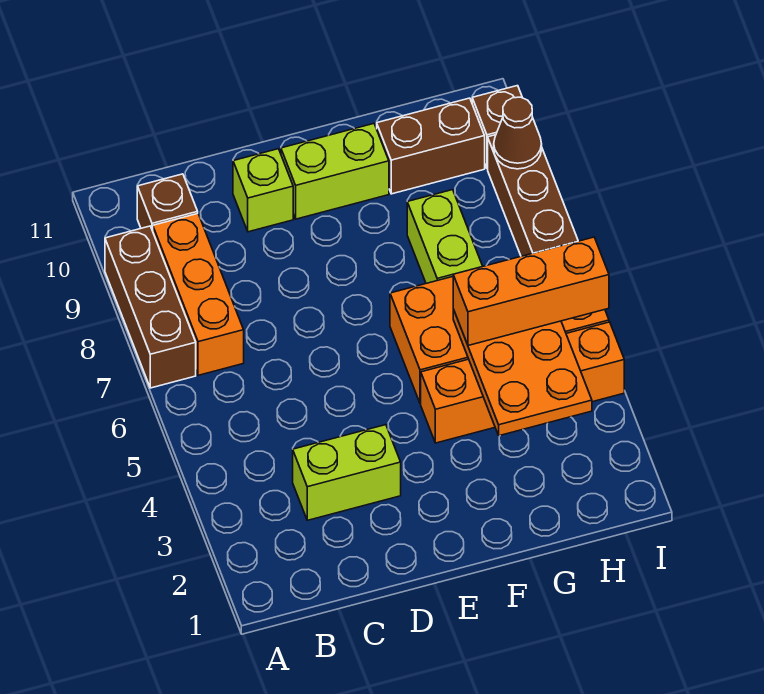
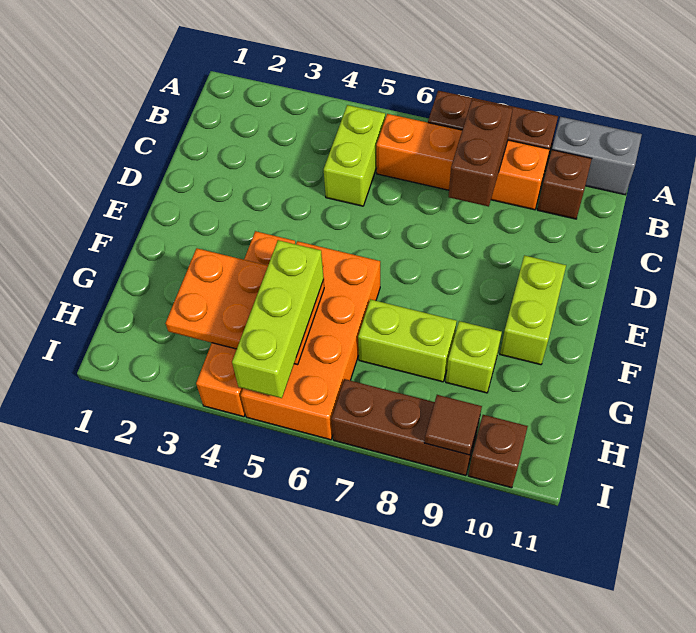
none -> grey 1x2 brick [552,117,642,195]
orange 1x3 brick [153,214,244,375] -> orange 1x4 brick [376,114,550,210]
lime 1x2 brick [293,425,401,520] -> lime 1x2 brick moved to [324,105,385,206]
lime 1x1 brick [233,149,293,232] -> lime 1x1 brick moved to [446,321,502,393]
orange 1x3 brick [453,237,609,345] -> lime 1x3 brick [232,240,324,398]
brown 1x2 brick [377,98,485,194] -> brown 1x2 brick moved to [448,99,513,207]
brown 1x1 cone [494,97,542,169] -> brown 1x1 tile [425,395,482,455]

